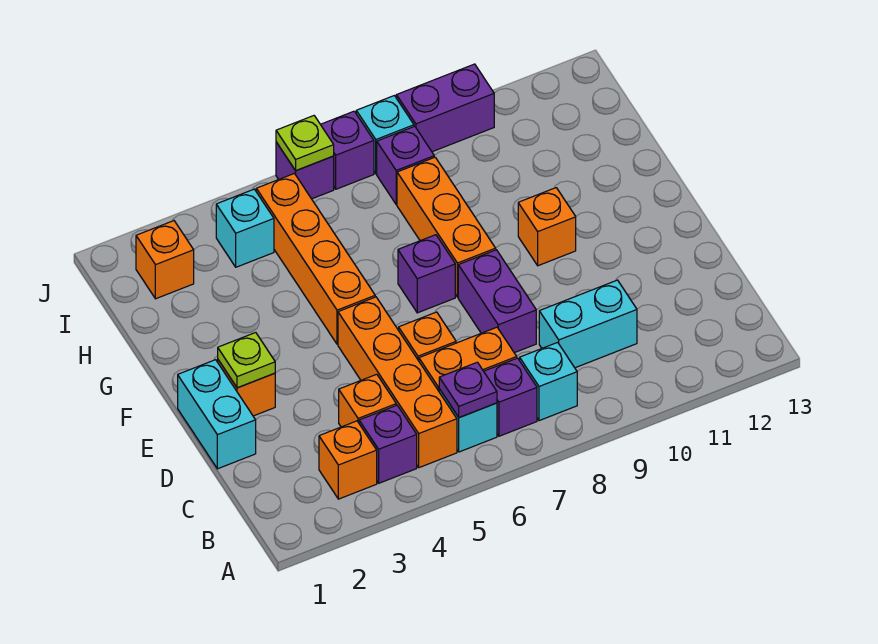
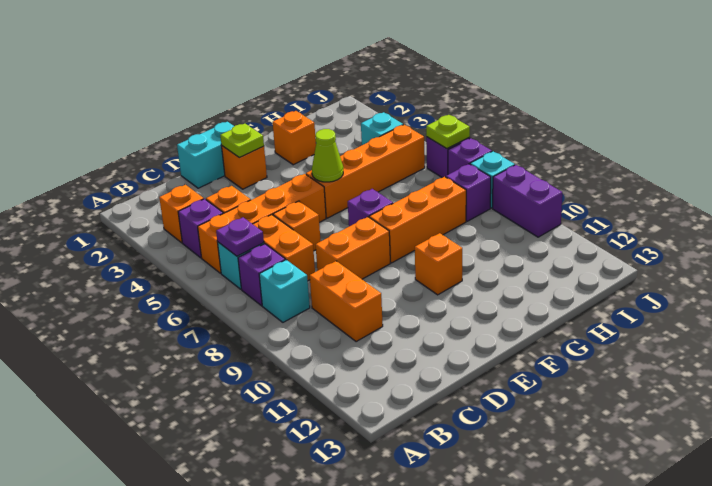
cyan 1x2 brick [539,280,637,368] -> orange 1x2 brick [310,261,383,342]
purple 1x2 brick [458,250,536,353] -> orange 1x2 brick [316,217,390,279]
none -> lime 1x1 cone [312,129,343,182]
orange 1x1 brick [136,221,194,299] -> orange 1x1 brick moved to [273,111,316,165]

